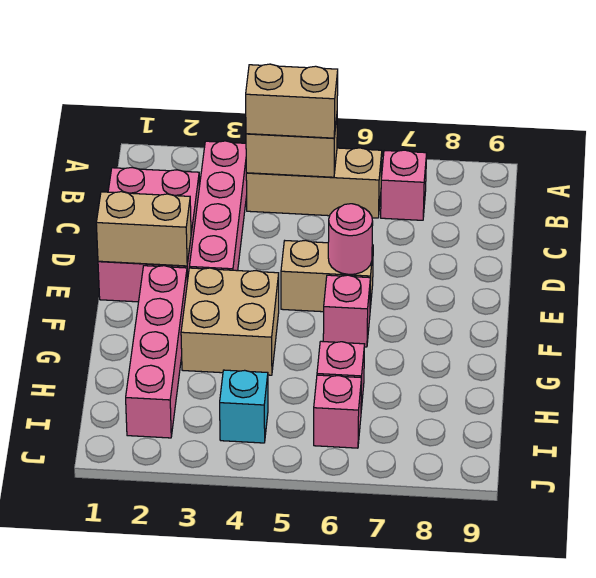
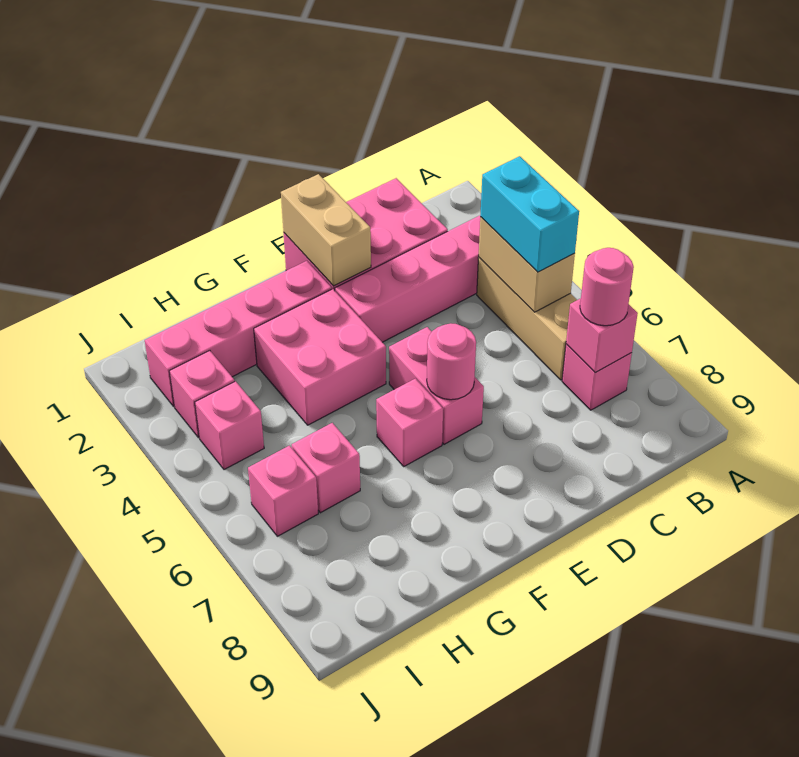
tan 1x2 brick [246,64,338,138] -> cyan 1x2 brick [480,156,579,272]
none -> pink 1x1 brick [566,298,638,373]
none -> pink 1x1 round brick [580,248,634,326]
tan 1x2 brick [281,240,373,312] -> pink 1x2 brick [389,327,484,444]
tan 2x2 brick [181,268,279,375] -> pink 2x2 brick [254,289,386,425]
none -> pink 1x1 brick [169,351,235,438]
cyan 1x1 brick [220,370,268,443] -> pink 1x1 brick [195,381,264,470]

